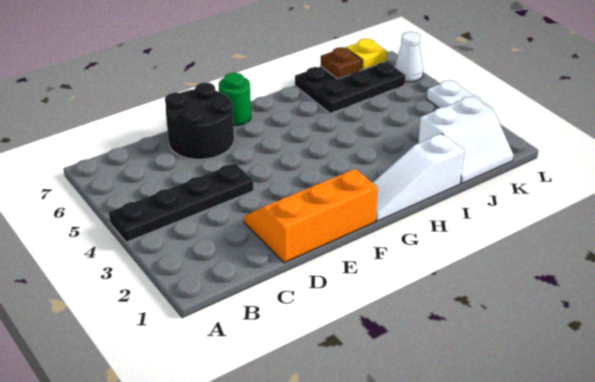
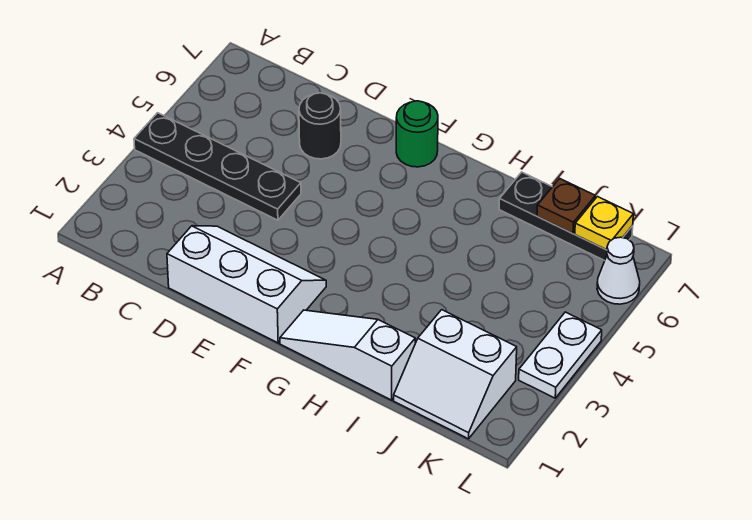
orange 2x3 slope [244,169,378,263] -> white 2x3 slope [167,226,326,343]
black 2x2 round brick [165,83,234,159] -> black 1x1 round brick [299,93,341,159]
black 2x3 plate [295,62,405,113] -> black 1x3 plate [499,172,633,261]

